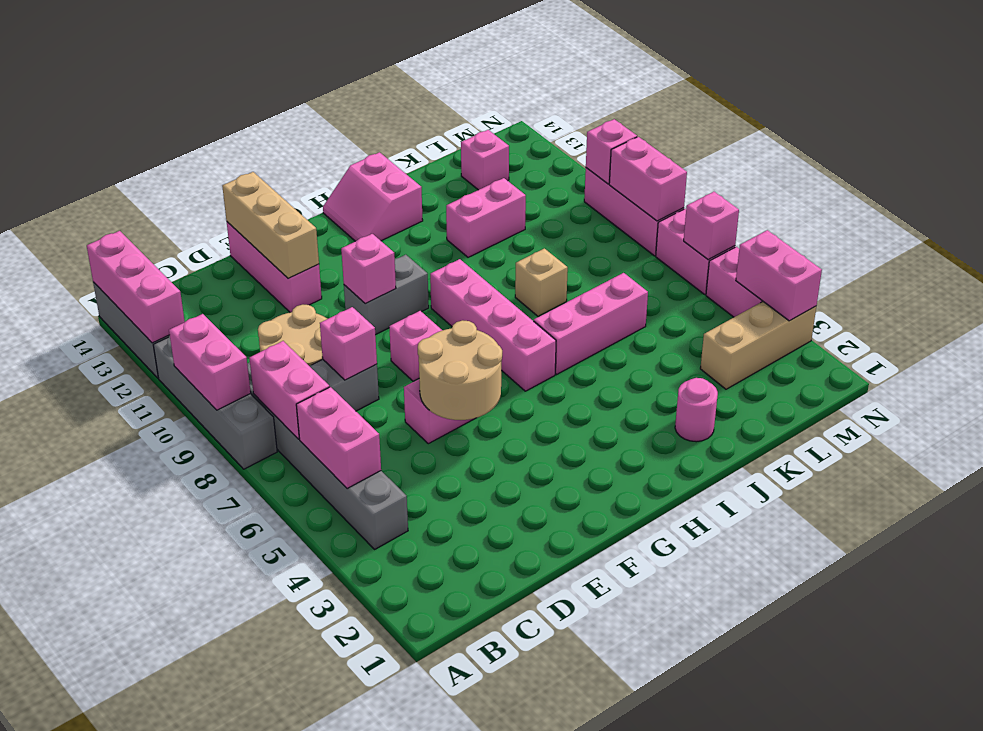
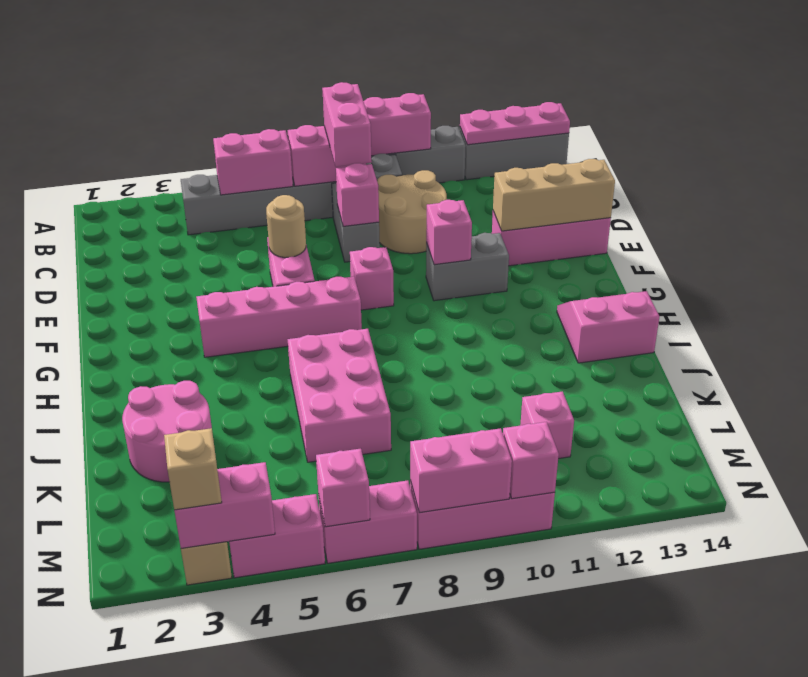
pink 1x3 brick [87,231,185,343] -> pink 1x3 plate [460,102,570,145]
tan 2x2 round brick [418,320,502,420] -> tan 1x1 round brick [266,195,306,258]
grey 1x2 brick [344,255,429,335] -> grey 1x2 brick turned to [426,233,509,301]
pink 1x4 brick [430,259,556,391] -> pink 1x4 brick moved to [196,276,362,357]
pink 1x3 brick [534,273,648,374] -> pink 2x3 brick [288,329,391,462]
pink 1x1 round brick [675,378,718,442] -> pink 2x2 round brick [122,381,212,482]
tan 1x1 brick [515,248,568,316] -> tan 1x1 brick moved to [164,428,222,510]
pink 1x2 brick [446,178,526,257] -> pink 1x2 brick moved to [322,82,372,167]
pink 1x1 brick [461,130,509,190] -> pink 1x1 brick moved to [520,391,574,459]

